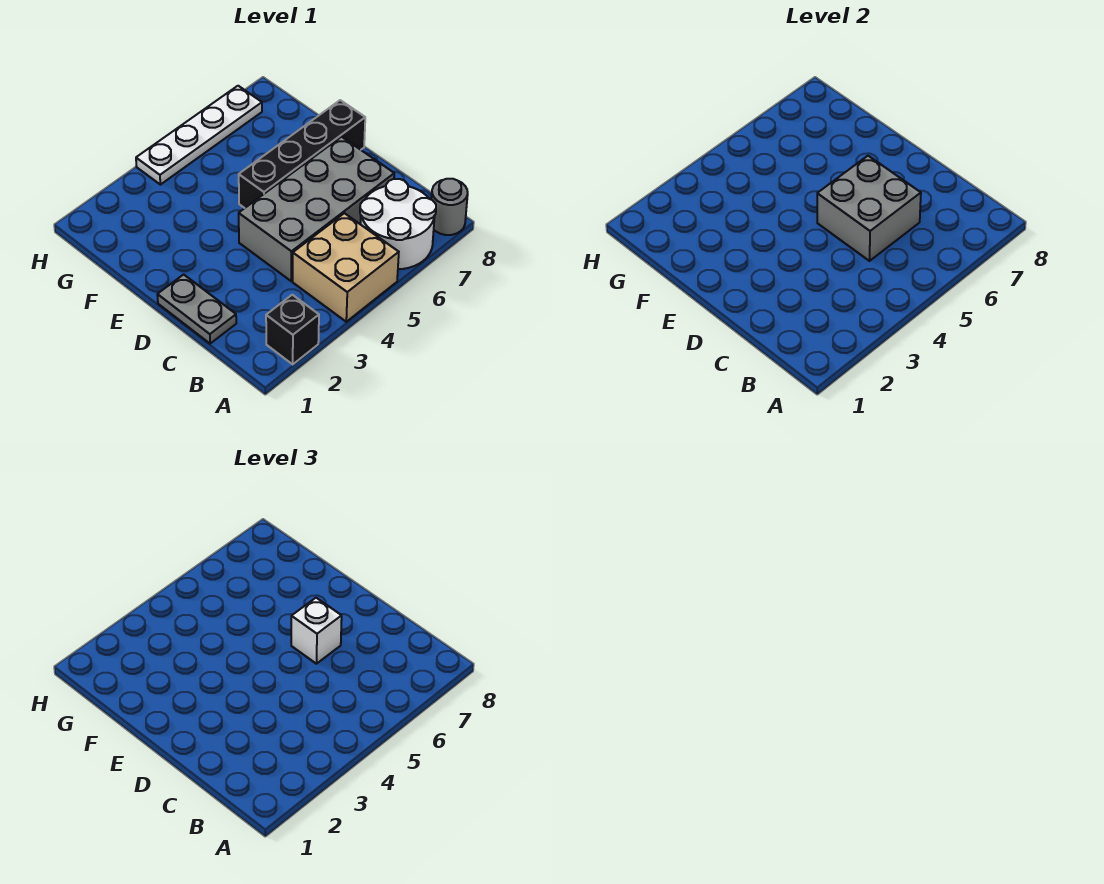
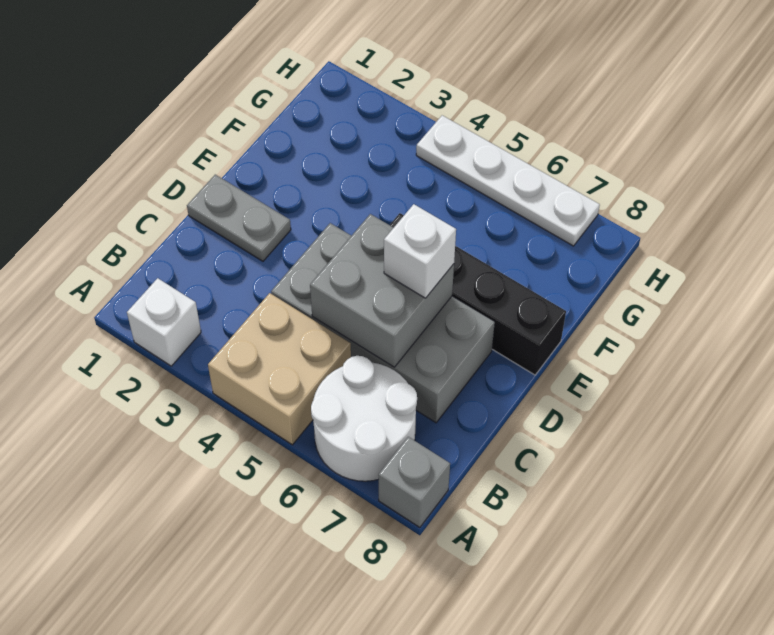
black 1x1 brick [266,295,319,364] -> white 1x1 brick [127,278,201,366]
grey 1x1 round brick [431,179,468,235] -> grey 1x1 brick [379,437,450,528]
grey 1x2 plate [157,274,236,344] -> grey 1x2 plate turned to [187,175,291,261]

